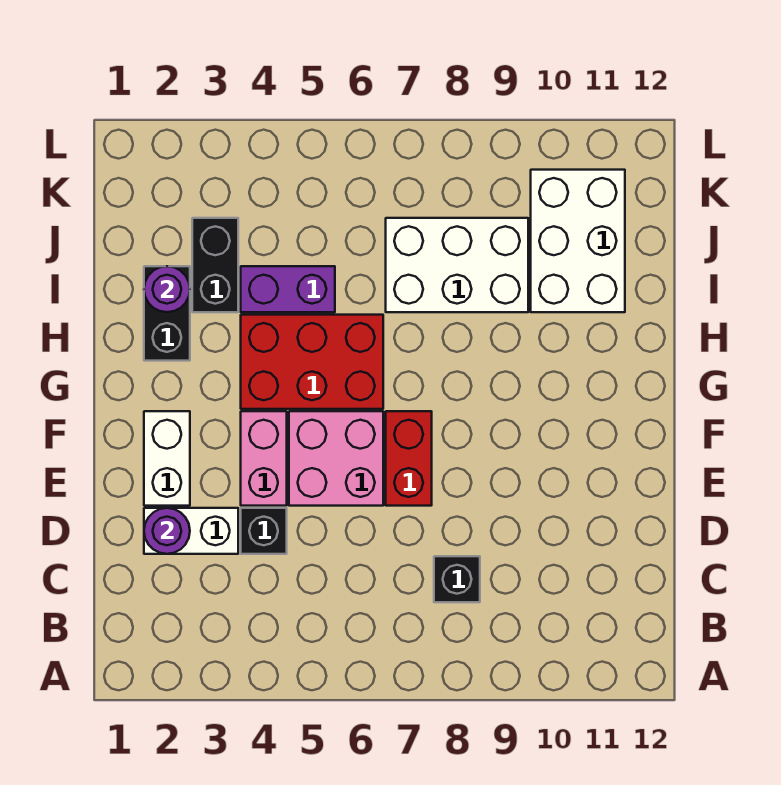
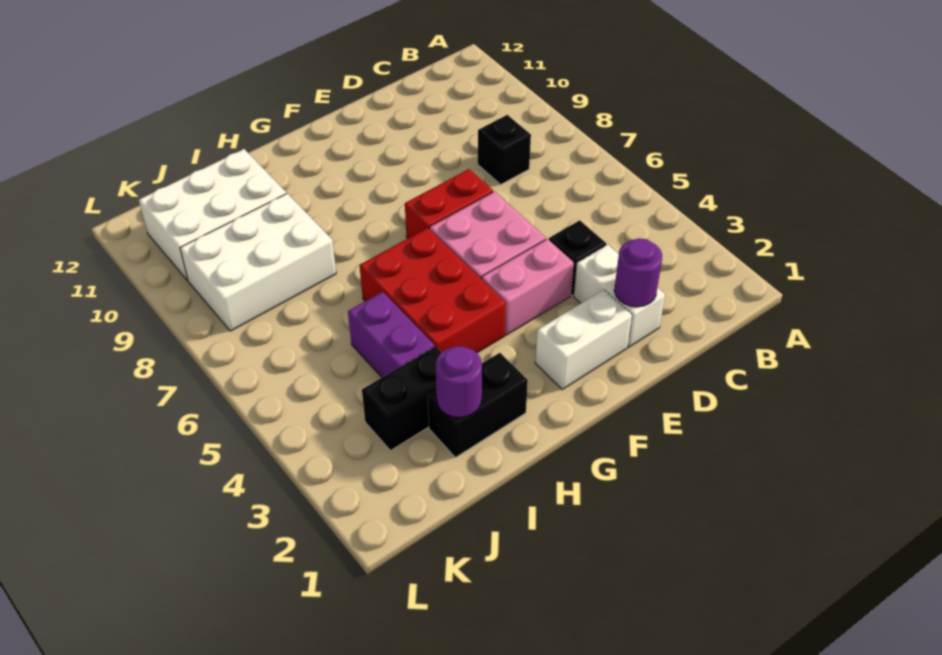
white 2x3 brick [386,218,528,312] -> white 2x3 brick turned to [180,193,336,331]

